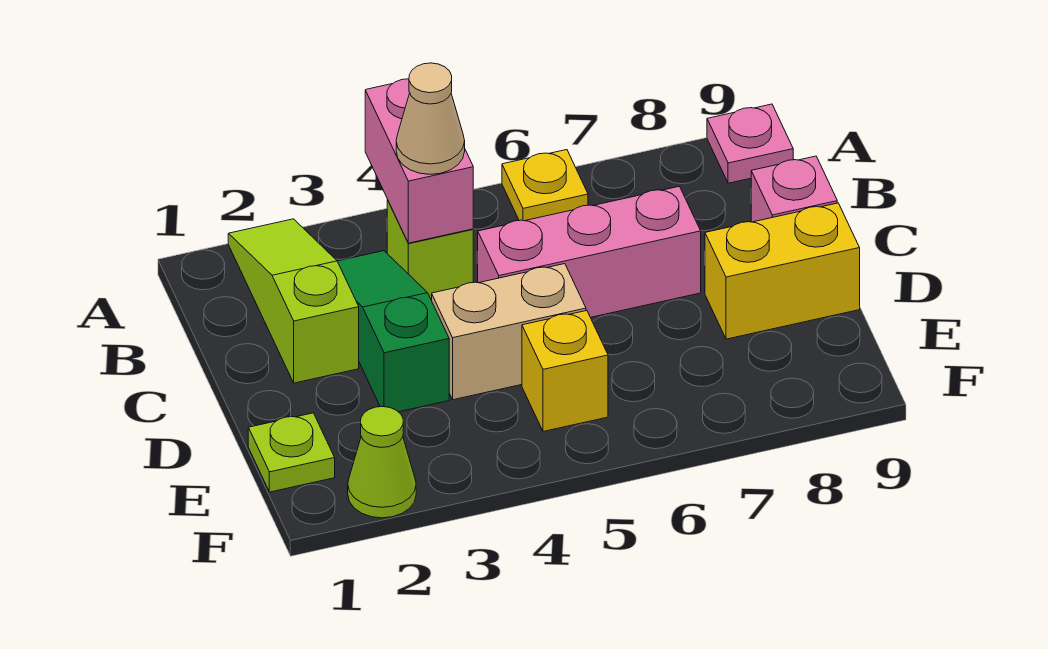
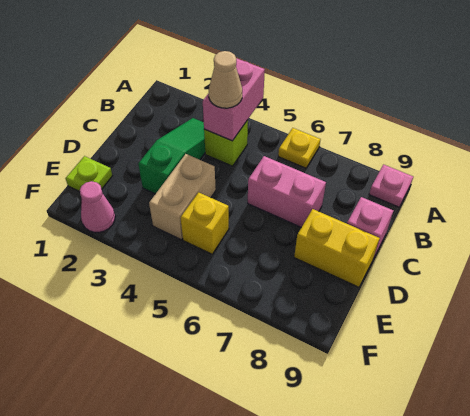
lime 1x3 slope [228,219,359,383] -> none
pink 1x3 brick [478,186,701,317] -> pink 1x2 brick [248,156,326,227]
tan 1x2 brick [432,264,586,400] -> tan 1x2 brick turned to [149,154,216,240]
lime 1x1 cone [348,407,416,518] -> pink 1x1 cone [80,181,115,232]

